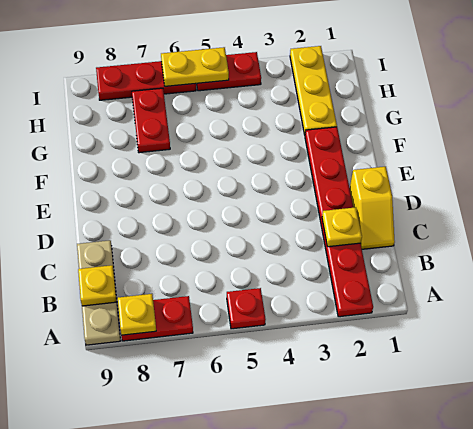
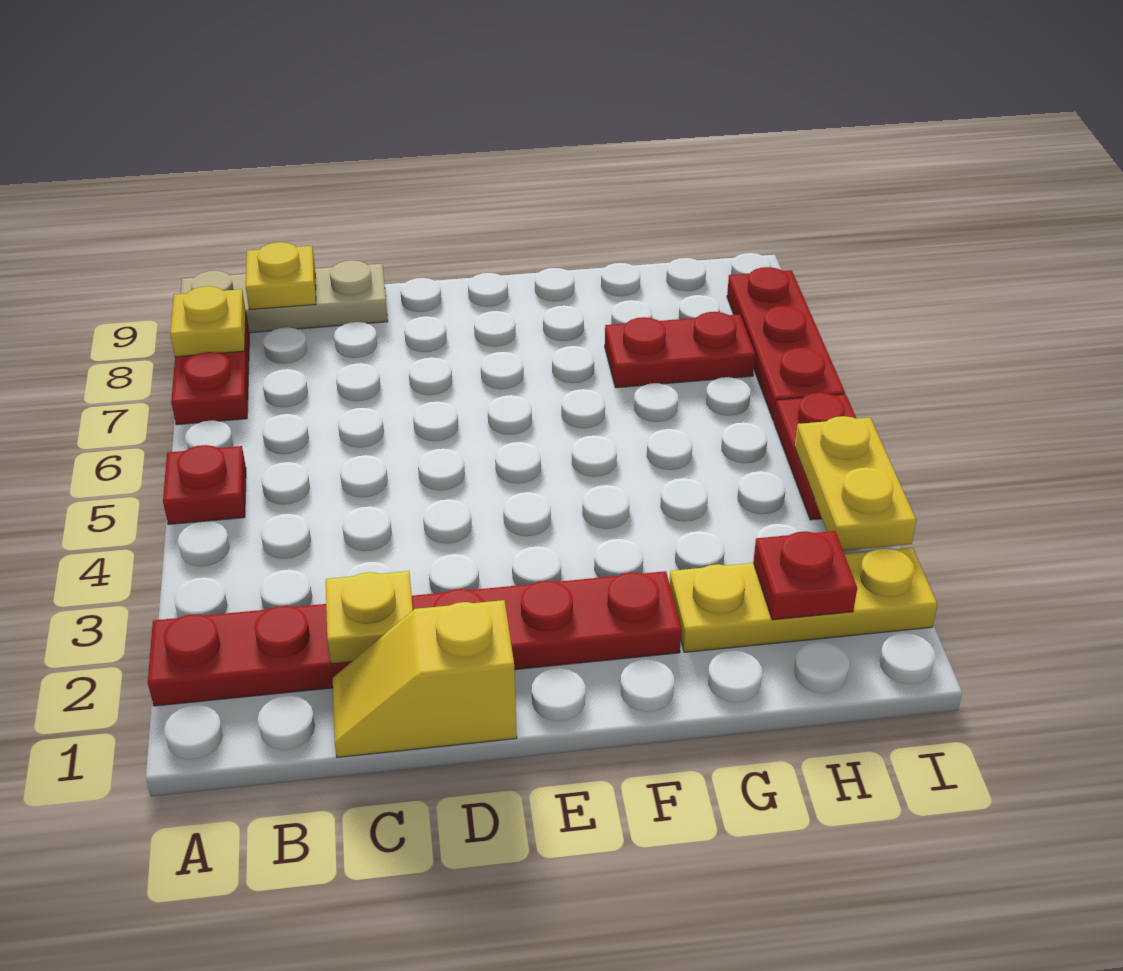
none -> red 1x1 plate [753,531,857,620]
yellow 1x2 plate [161,47,229,86] -> yellow 1x2 plate moved to [795,416,916,551]

